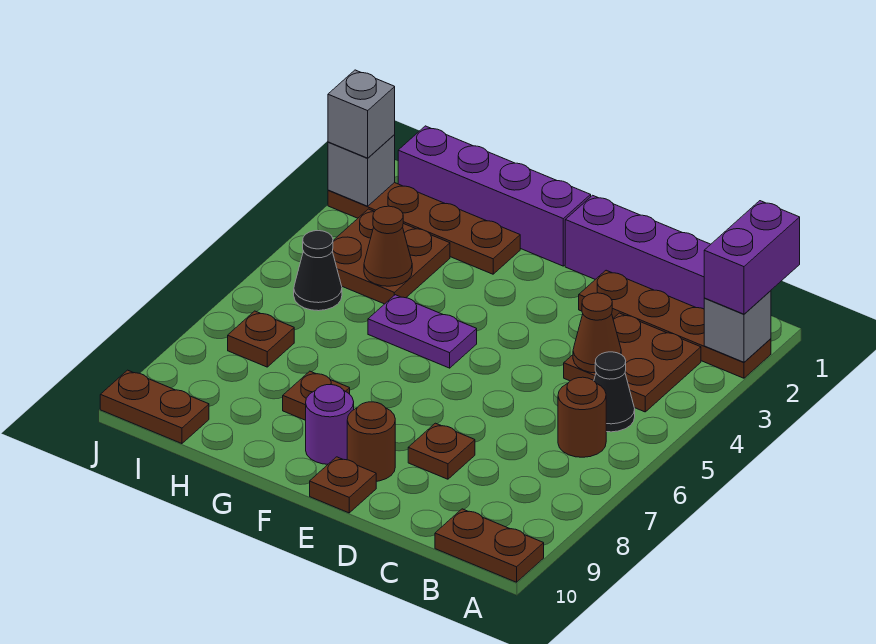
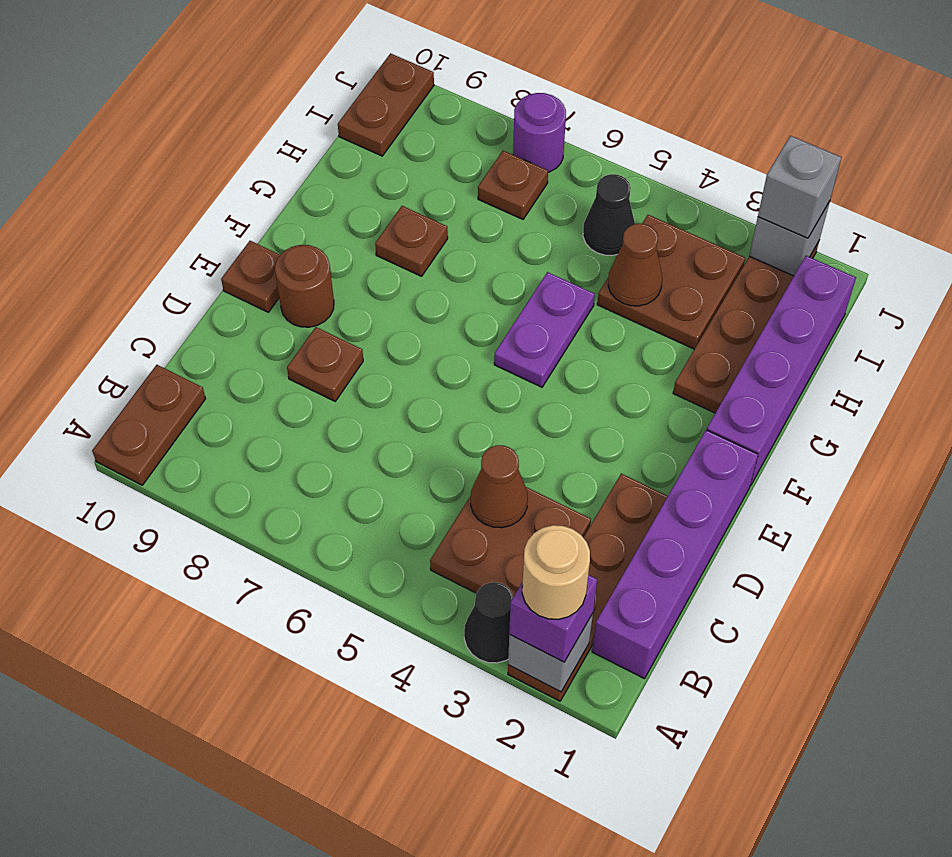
purple 1x2 brick [704,201,800,314] -> purple 1x1 brick [509,575,597,662]
none -> tan 1x1 round brick [522,525,590,619]
black 1x1 cone [594,352,635,432] -> black 1x1 cone moved to [464,582,513,663]
brown 1x1 round brick [558,377,606,457] -> none
purple 1x1 round brick [306,385,354,464] -> purple 1x1 round brick moved to [513,93,566,172]

